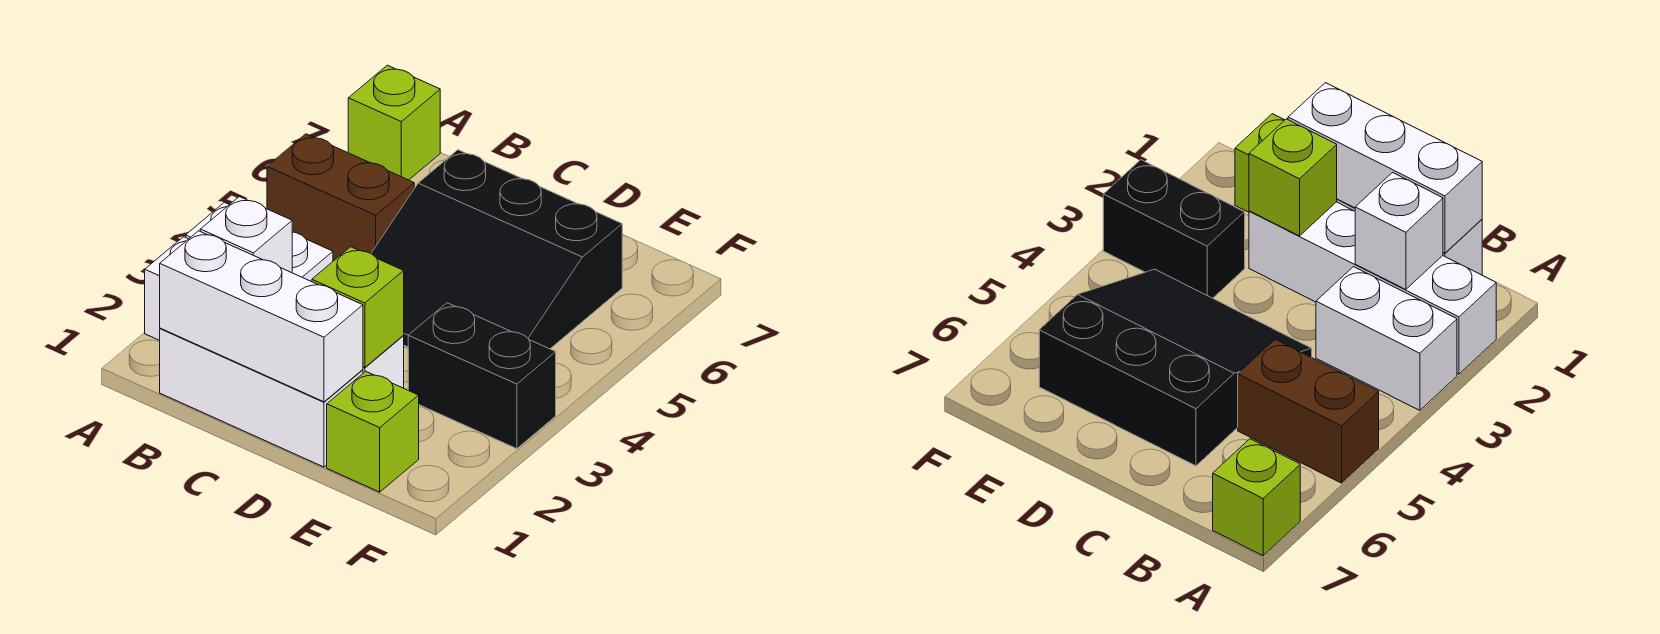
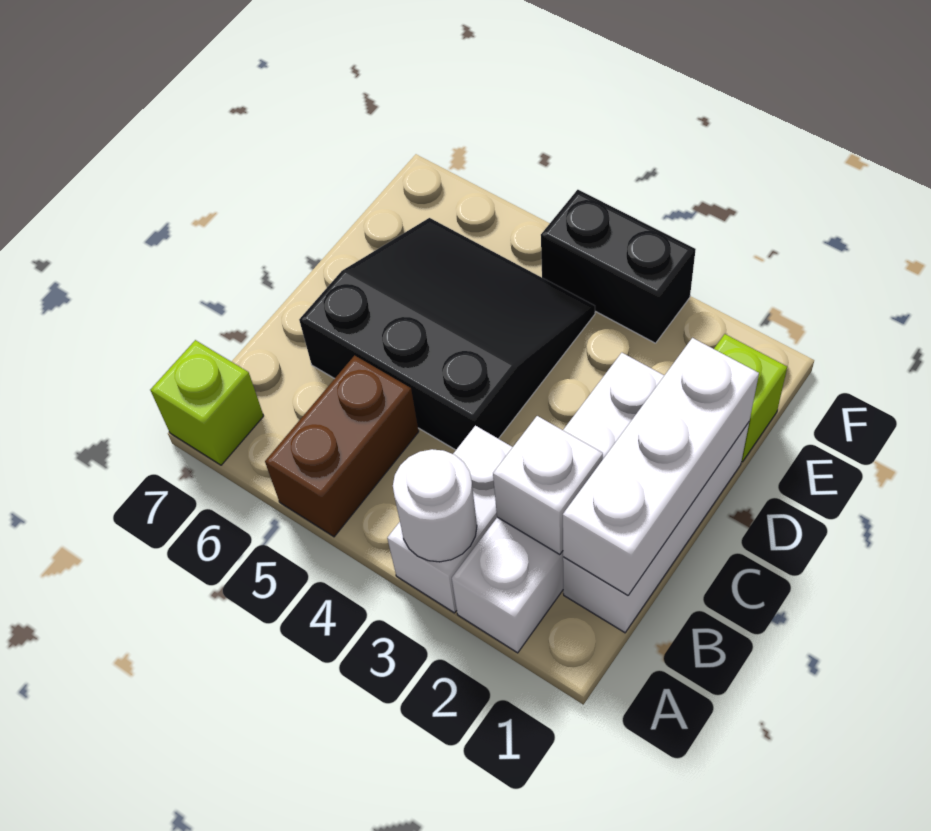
none -> white 1x1 round brick [393,449,477,562]
black 3x3 slope [371,150,622,349] -> black 3x3 slope turned to [299,218,595,450]
lime 1x1 brick [312,247,404,368] -> none
black 1x2 brick [408,303,556,449] -> black 1x2 brick turned to [541,190,696,343]

